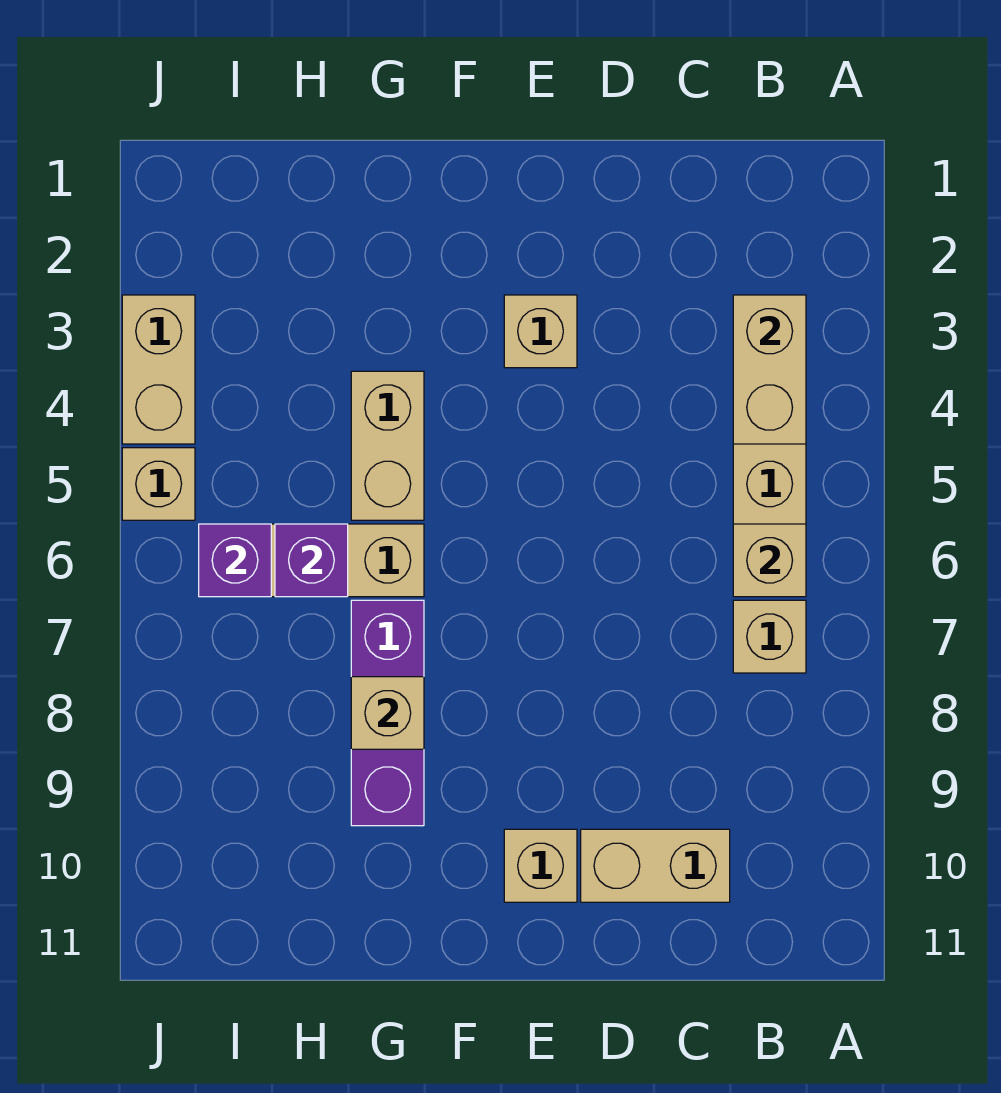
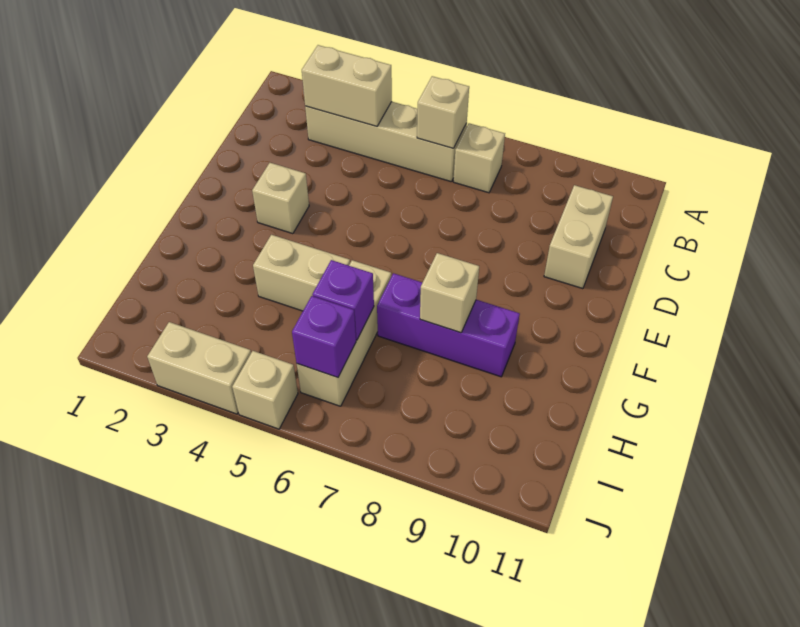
tan 1x1 brick [504,829,577,902] -> none

